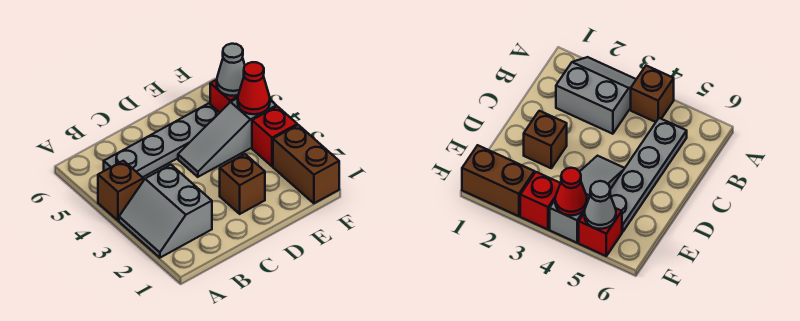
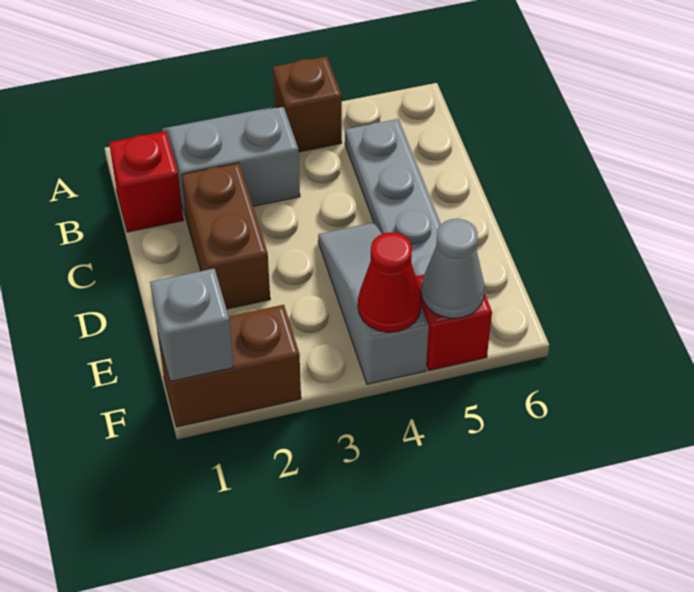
brown 1x1 brick [220,154,265,214] -> brown 1x2 brick [182,163,270,309]
none -> grey 1x1 brick [150,269,233,381]
red 1x1 brick [252,106,297,166] -> red 1x1 brick moved to [109,131,183,232]

